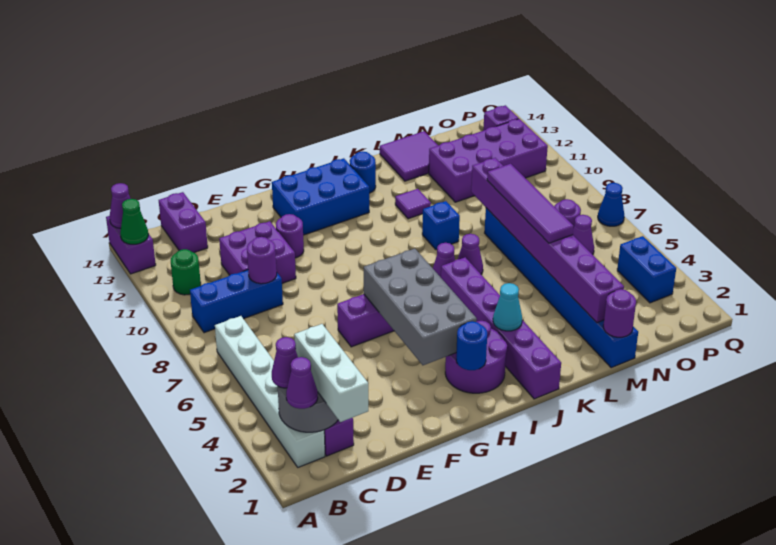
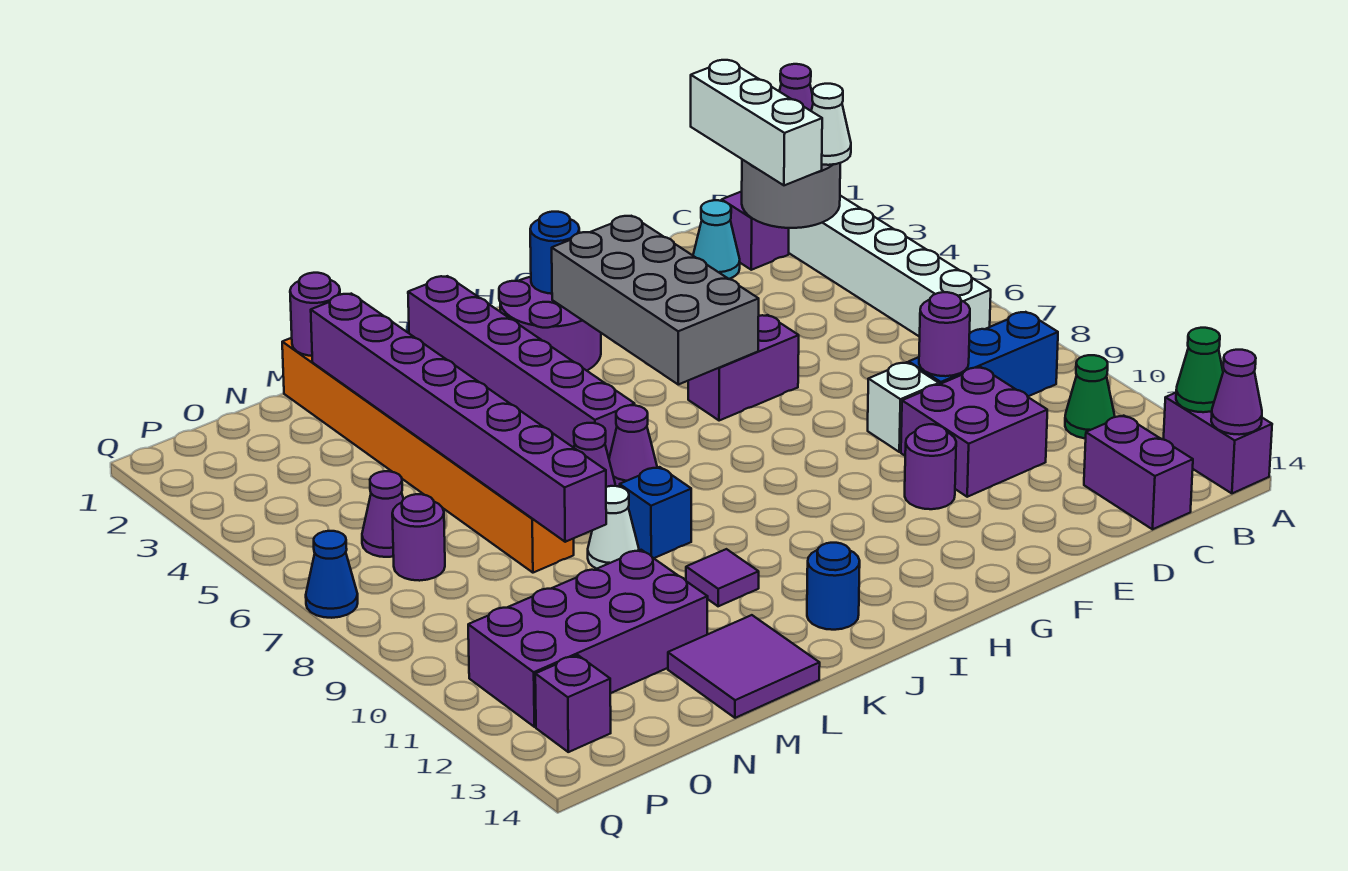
purple 1x1 cone [272,337,298,388] -> white 1x1 cone [811,84,851,165]
green 1x1 round brick [171,249,201,295] -> green 1x1 cone [1065,355,1115,438]
none -> white 1x1 brick [868,362,939,452]
blue 2x3 brick [272,158,369,235] -> none
cyan 1x1 cone [493,283,522,331] -> cyan 1x1 cone moved to [693,200,740,279]
none -> white 1x1 cone [588,486,639,569]
blue 1x8 brick [485,208,638,368] -> orange 1x8 brick [282,338,574,573]
purple 1x4 tile [487,164,573,243] -> none
blue 1x2 brick [617,236,676,303] -> none

